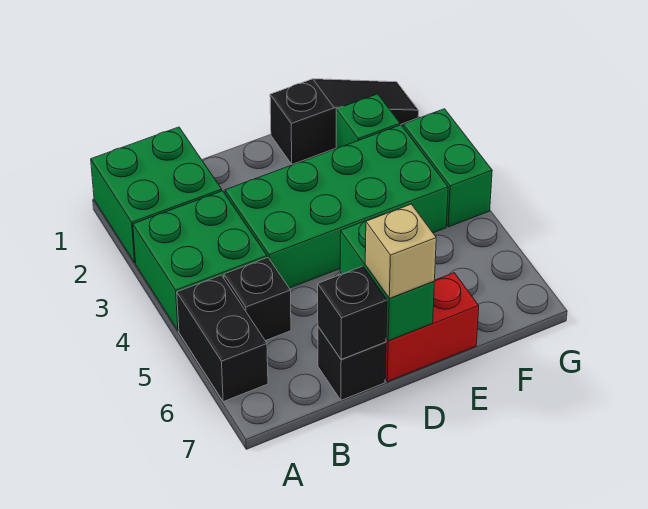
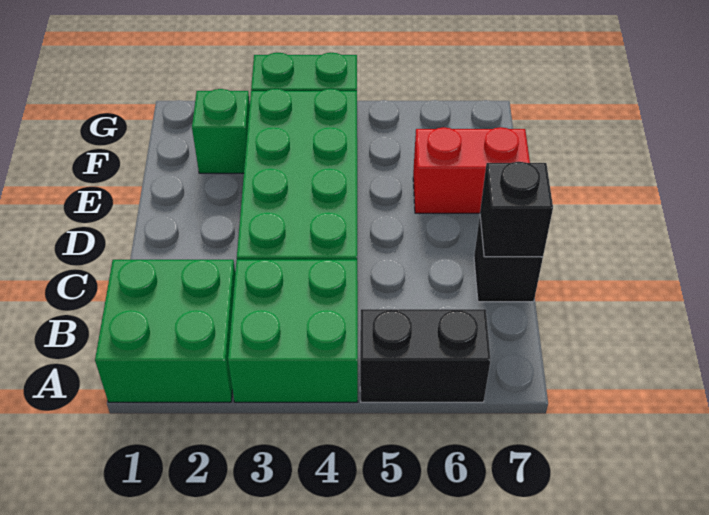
black 1x1 brick [224,258,291,341] -> none
green 1x2 brick [340,214,434,341] -> none
red 1x2 brick [385,273,479,382] -> red 1x2 brick turned to [413,127,530,213]
tan 1x1 brick [365,204,436,298] -> none
black 1x3 slope [270,79,419,164] -> none

